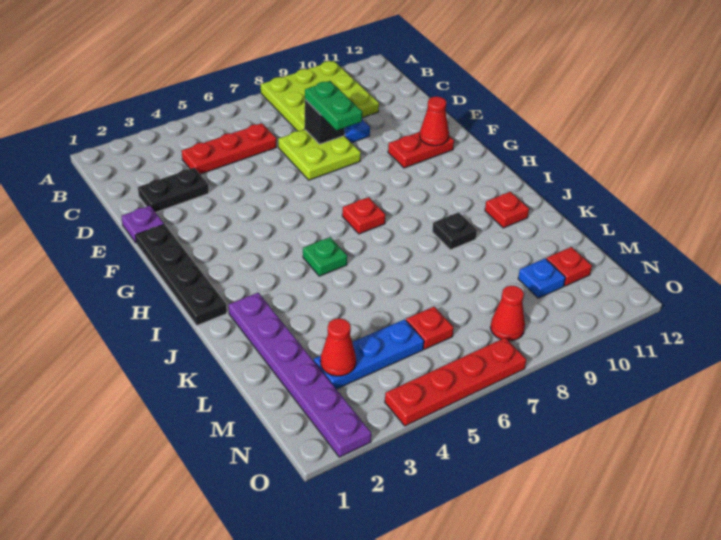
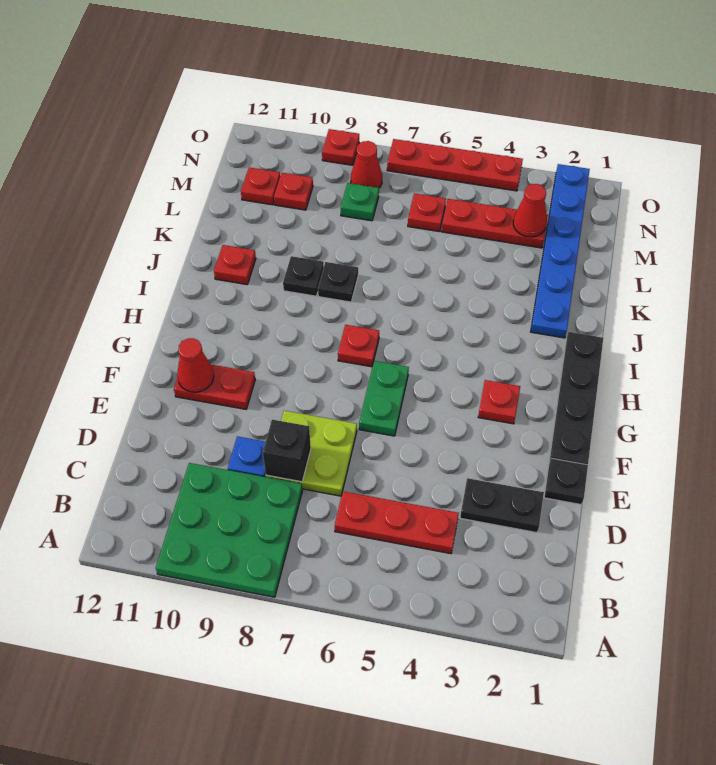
lime 3x3 plate [261,61,379,131] -> green 3x3 plate [156,463,303,597]
green 1x2 plate [305,81,362,130] -> green 1x2 plate moved to [359,361,409,436]
purple 1x1 plate [121,206,164,243] -> black 1x1 plate [544,458,588,504]
none -> red 1x1 plate [478,380,520,424]
green 1x1 plate [303,237,347,276] -> green 1x1 plate moved to [341,183,379,221]
purple 1x6 plate [229,293,371,457] -> blue 1x6 plate [531,164,590,338]
none -> black 1x1 plate [318,262,358,302]
blue 1x3 plate [314,319,424,389] -> red 1x3 plate [441,199,548,248]
blue 1x1 plate [518,258,566,298] -> red 1x1 plate [274,173,313,210]
none -> red 1x1 plate [322,129,359,165]

